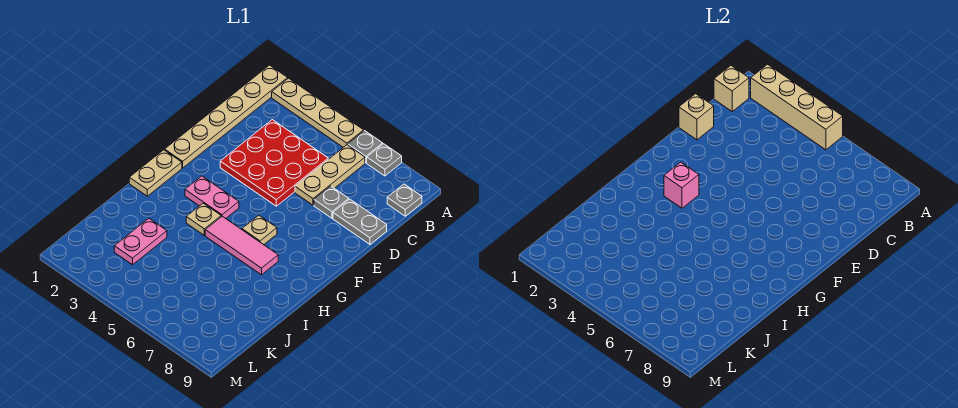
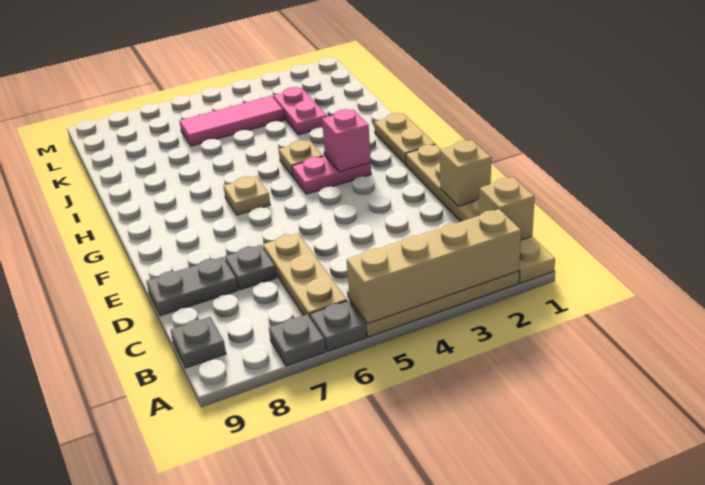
red 3x3 plate [220,120,328,206] -> none
pink 1x3 tile [205,216,278,275] -> pink 1x3 tile moved to [180,96,284,146]

